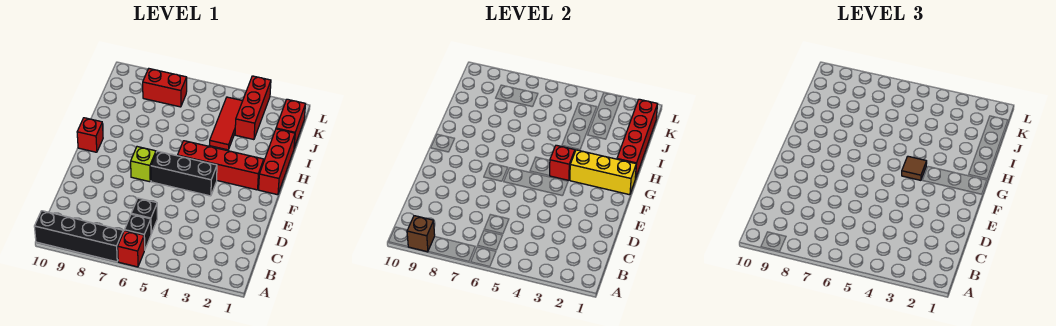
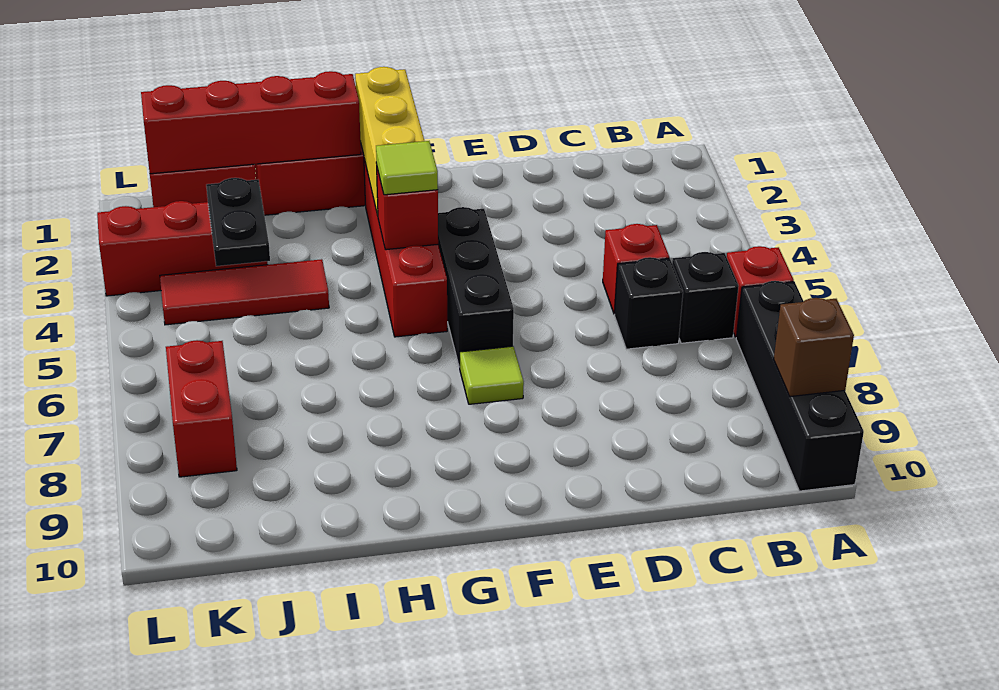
lime 1x1 brick [131,147,156,182] -> lime 1x1 tile [460,346,524,404]
brown 1x1 tile [902,156,927,180] -> lime 1x1 tile [376,141,438,195]
red 1x1 brick [77,118,103,152] -> red 1x1 brick moved to [603,224,669,314]
none -> black 1x2 plate [206,178,270,266]

